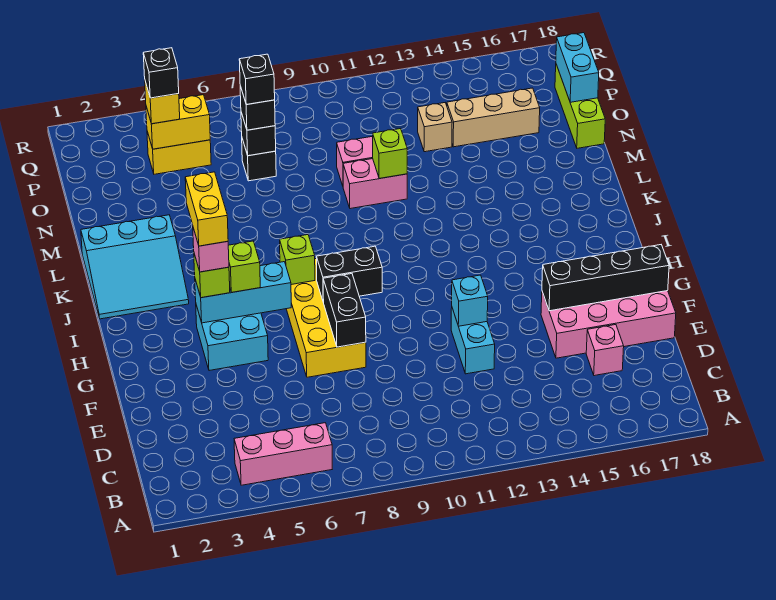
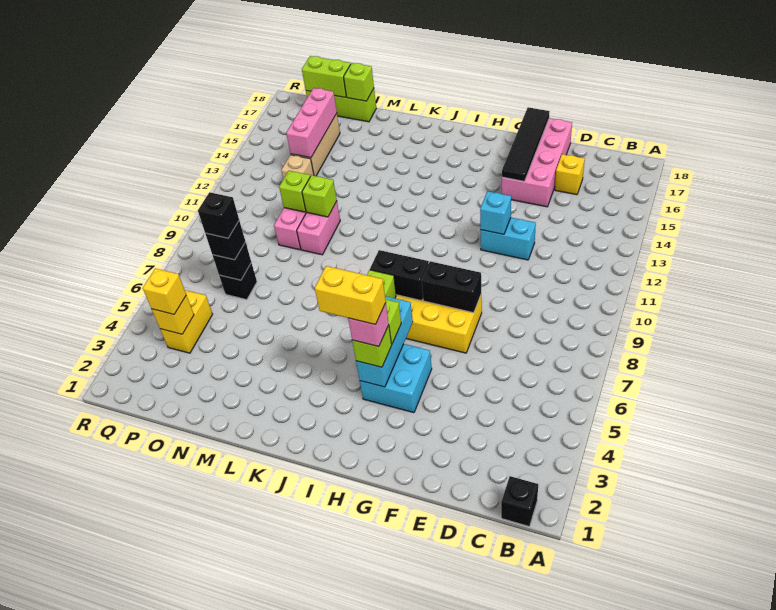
pink 1x3 brick [234,423,332,485] -> pink 1x3 brick moved to [286,88,337,158]
pink 1x1 brick [586,325,624,376] -> yellow 1x1 brick [555,154,585,195]
black 1x4 brick [542,245,669,311] -> black 1x4 tile [502,107,550,181]
black 1x2 brick [316,246,382,302] -> black 1x2 brick turned to [370,250,429,301]
cyan 3x3 slope [81,215,189,319] -> none
none -> lime 1x1 brick [279,171,311,212]
none -> lime 1x1 brick [344,63,374,101]
cyan 1x2 brick [556,33,599,102] -> lime 1x2 brick [302,56,351,97]
yellow 1x2 brick [146,95,210,149] -> yellow 1x1 brick [152,295,194,334]
black 1x1 brick [143,48,179,98] -> black 1x1 brick moved to [501,476,538,526]

